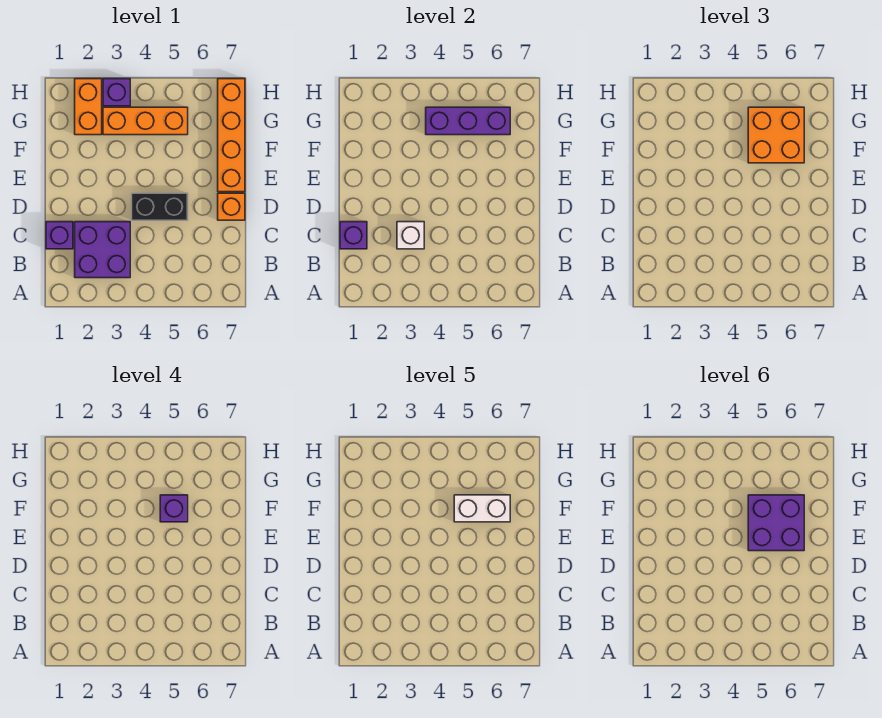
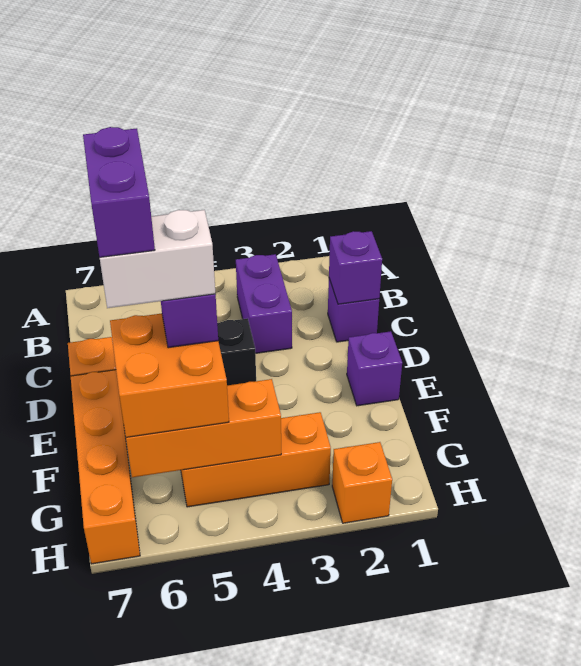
purple 2x2 brick [75,222,130,278] -> purple 1x2 brick [236,254,292,353]
white 1x1 brick [397,222,424,249] -> none
purple 2x2 brick [748,495,804,551] -> purple 1x2 brick [83,127,155,257]
orange 1x2 brick [75,79,102,135] -> orange 1x1 brick [332,442,392,523]
purple 1x3 brick [426,107,510,135] -> orange 1x3 brick [126,379,281,477]
purple 1x1 brick [103,79,130,106] -> purple 1x1 brick moved to [347,331,402,406]

